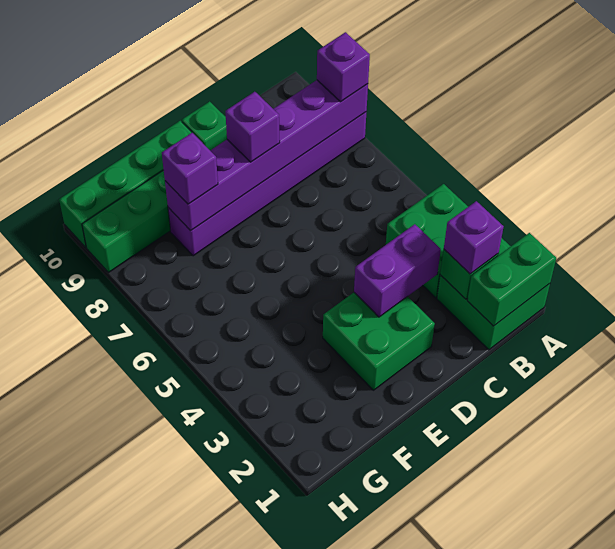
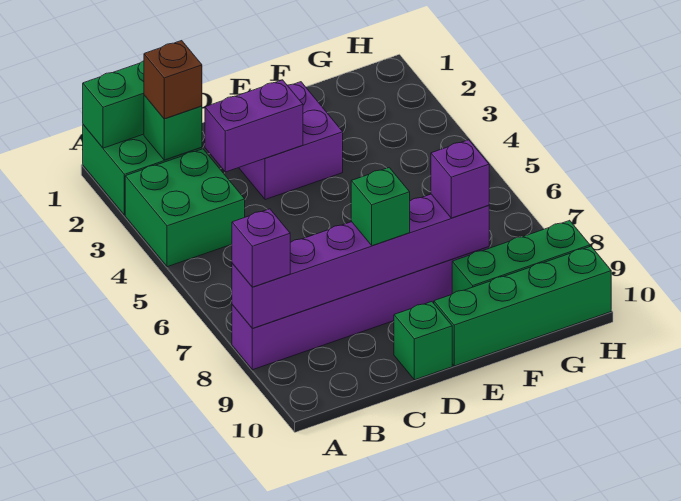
purple 1x1 brick [444,201,504,274] -> brown 1x1 brick [144,41,202,119]
green 2x2 brick [323,293,435,390] -> purple 2x2 brick [239,82,343,200]
purple 1x1 brick [225,92,280,162] -> green 1x1 brick [351,168,410,246]

